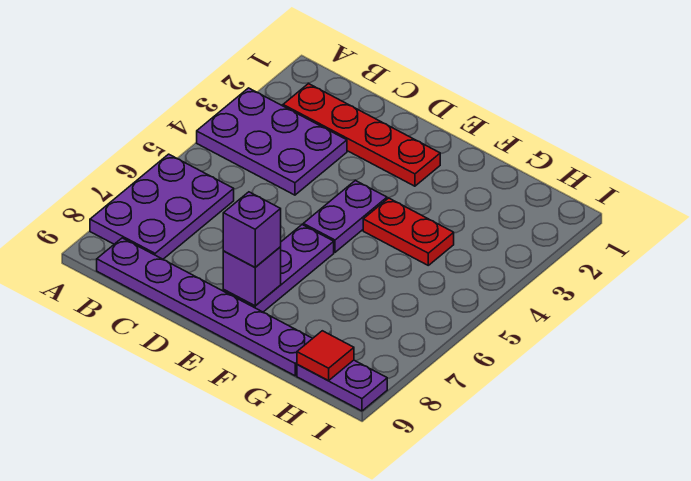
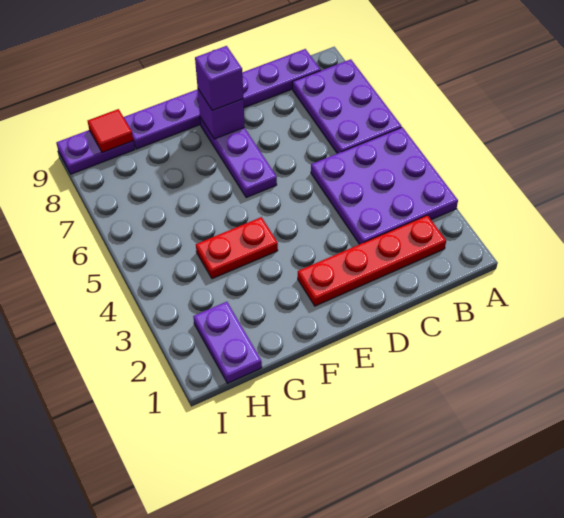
purple 2x3 plate [197,88,347,195] -> purple 3x3 plate [311,127,458,244]
purple 1x2 plate [303,180,387,252] -> purple 1x2 plate moved to [193,302,262,383]

